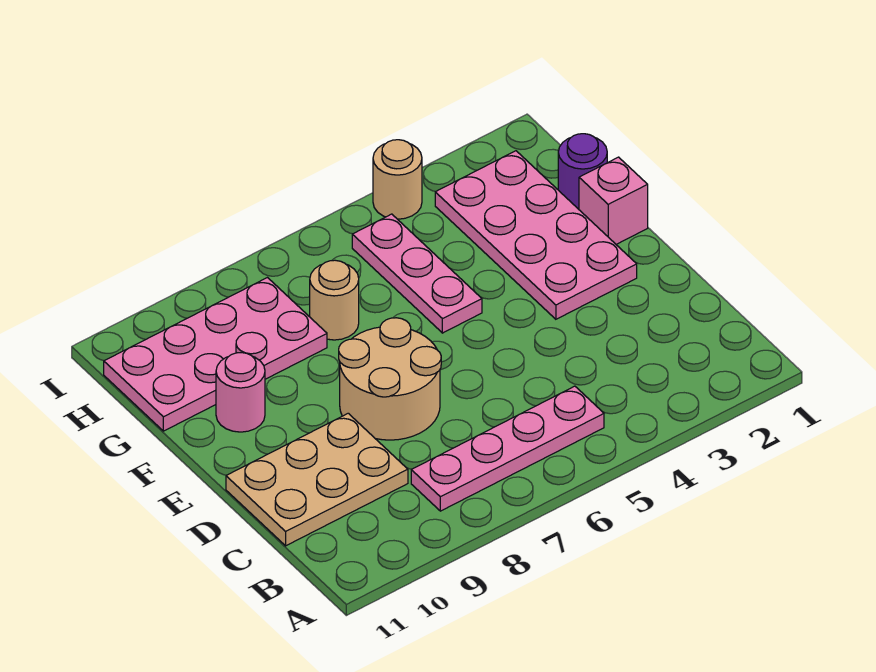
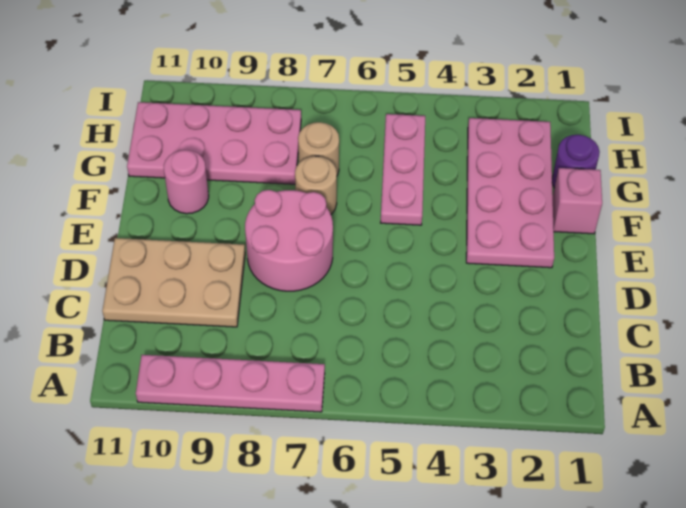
pink 1x4 plate [411,386,604,511] -> pink 1x4 plate moved to [136,355,325,412]
tan 2x2 round brick [339,318,441,440] -> pink 2x2 round brick [245,190,333,291]
tan 1x1 round brick [373,140,422,219] -> tan 1x1 round brick moved to [295,156,337,214]

